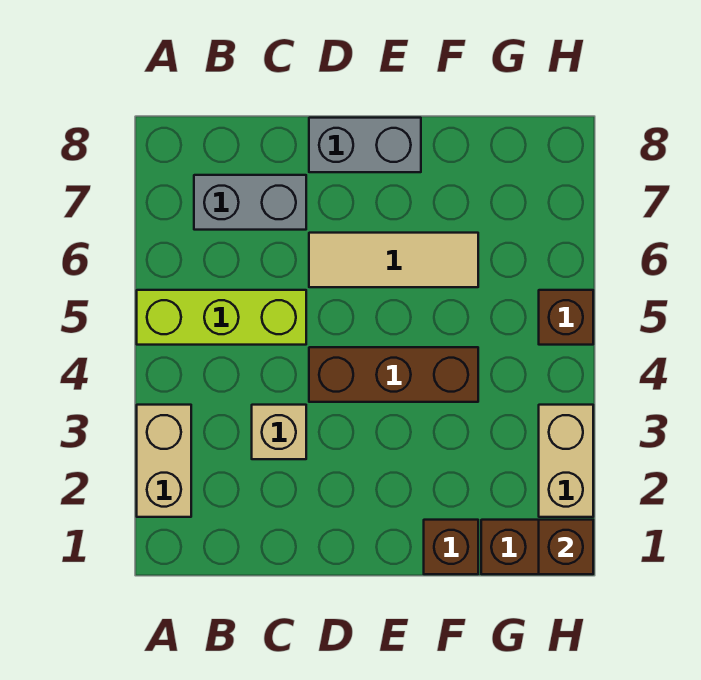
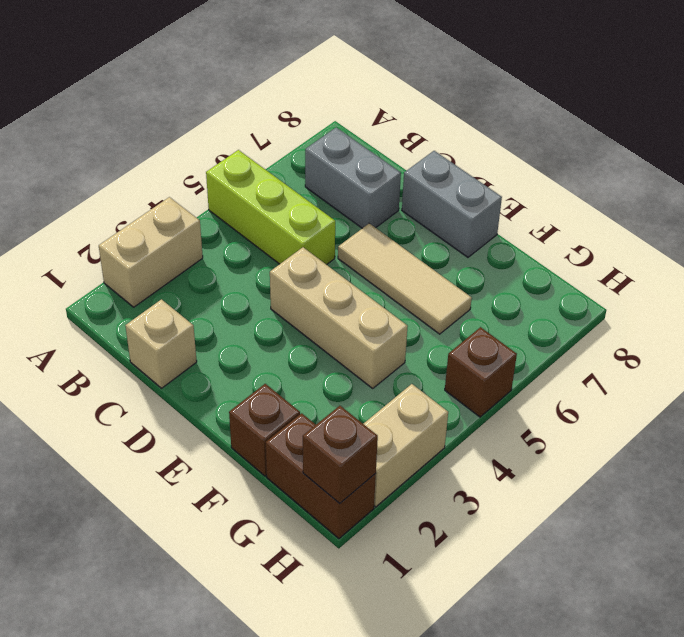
tan 1x1 brick [252,405,306,459] -> tan 1x1 brick moved to [125,299,197,388]
brown 1x3 brick [309,347,478,402] -> tan 1x3 brick [270,247,408,388]

